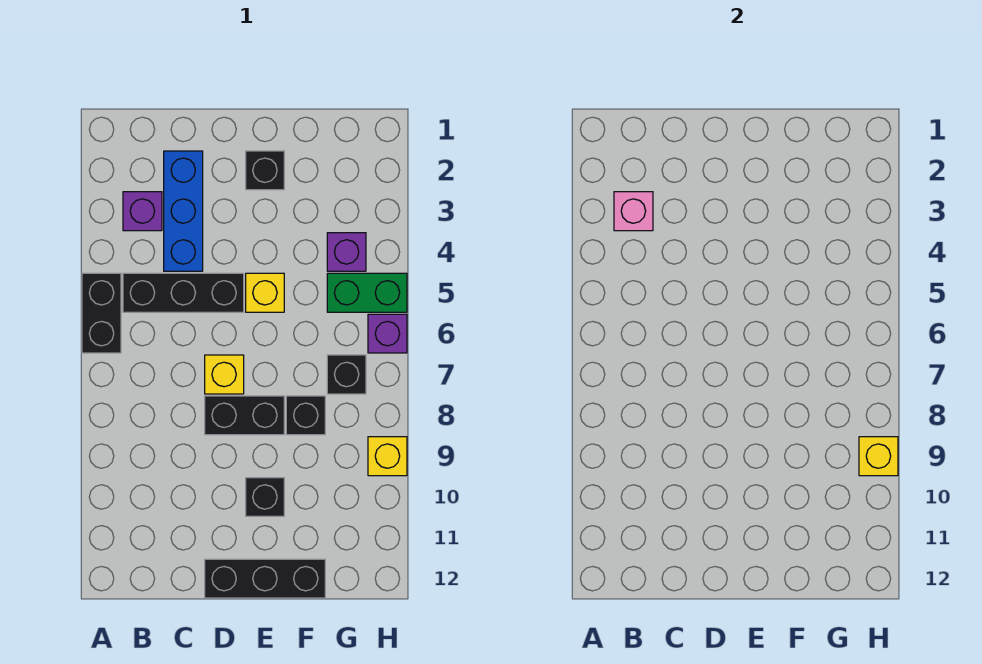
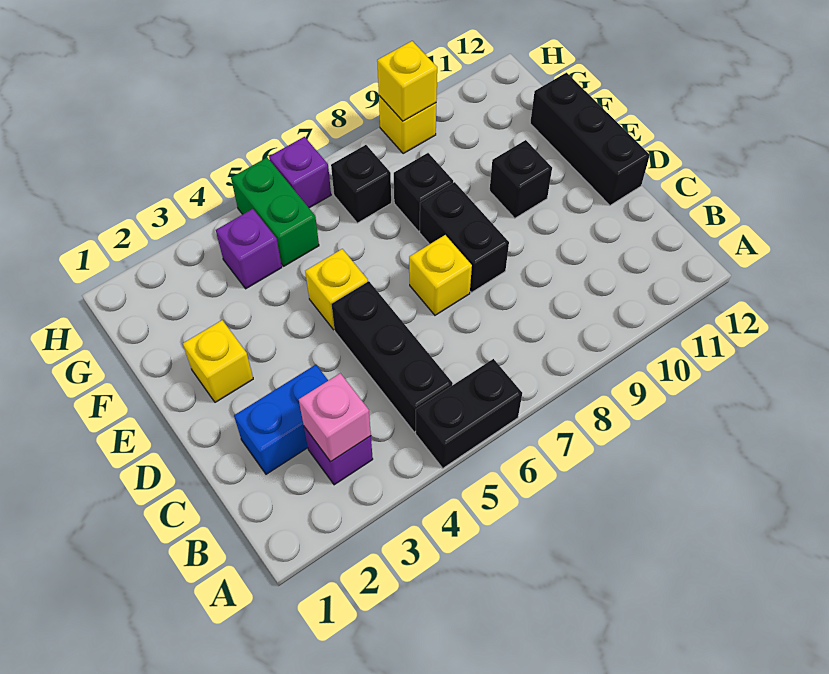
blue 1x3 brick [164,151,203,271] -> blue 1x2 brick [234,365,328,474]
black 1x1 brick [246,151,284,190] -> yellow 1x1 brick [183,320,253,402]

